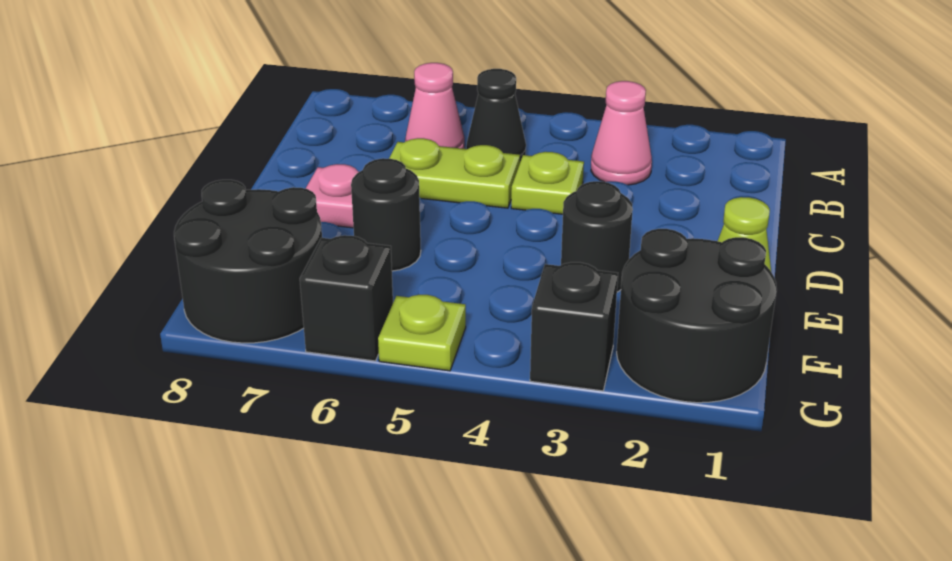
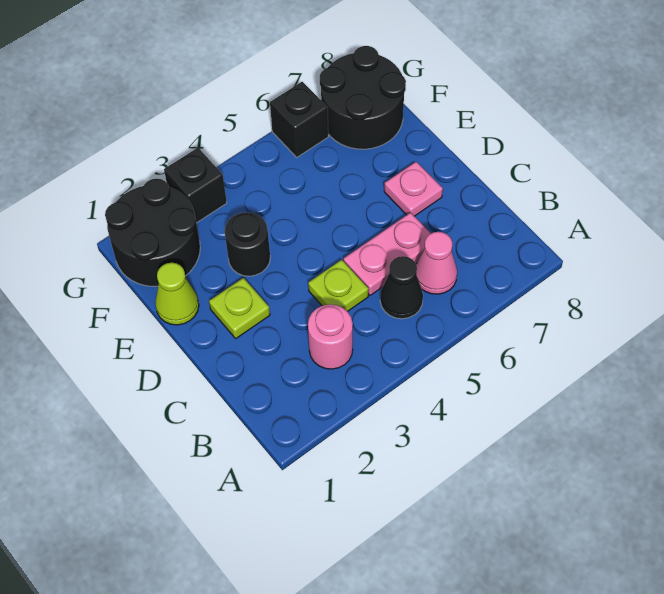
pink 1x1 cone [591,81,652,185] -> pink 1x1 round brick [308,304,353,369]
lime 1x2 plate [389,138,520,208] -> pink 1x2 plate [344,212,431,295]
black 1x1 round brick [351,158,421,271] -> none
lime 1x1 plate [378,295,466,371] -> lime 1x1 plate moved to [209,278,270,338]

